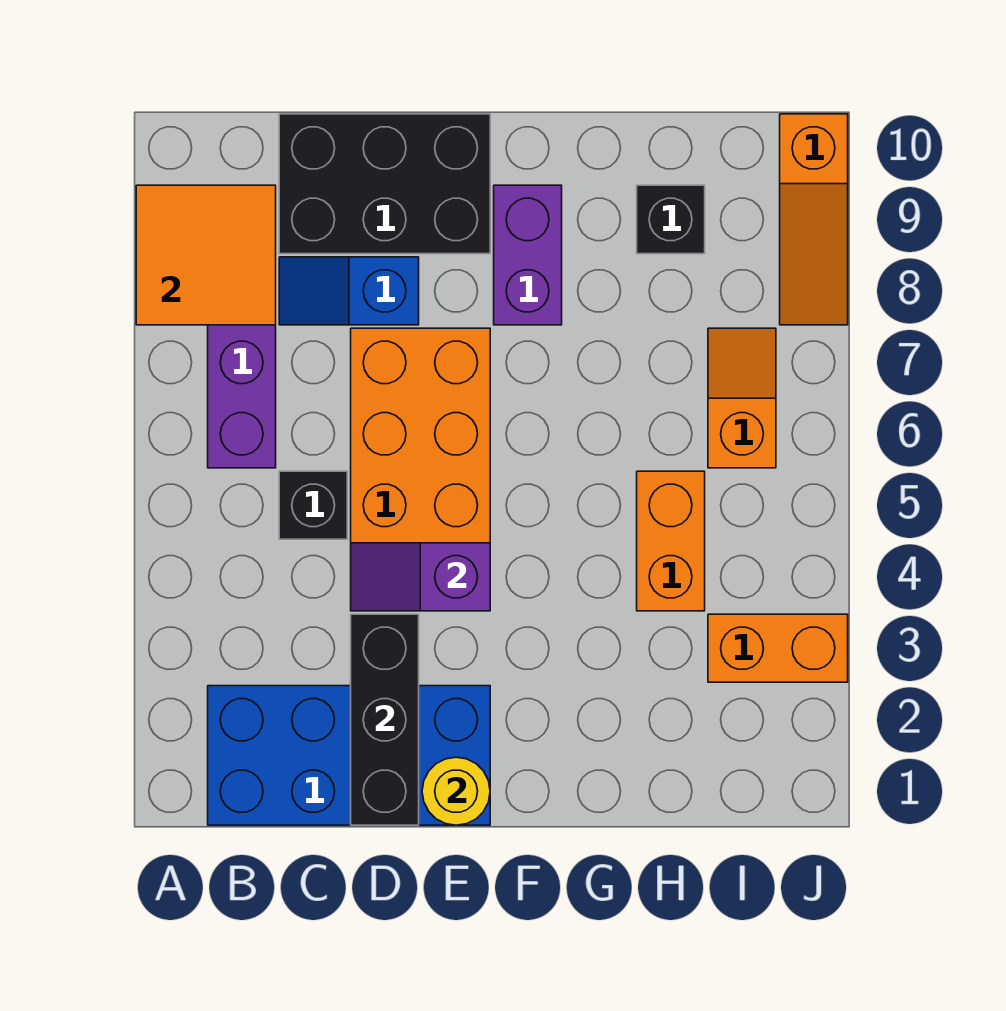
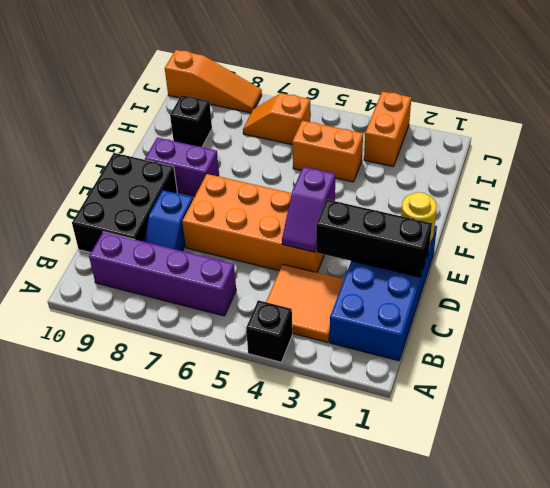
orange 2x2 tile [136,185,276,325] -> orange 2x2 tile moved to [266,264,344,343]
black 1x1 brick [279,471,347,539] -> black 1x1 brick moved to [246,300,292,362]

